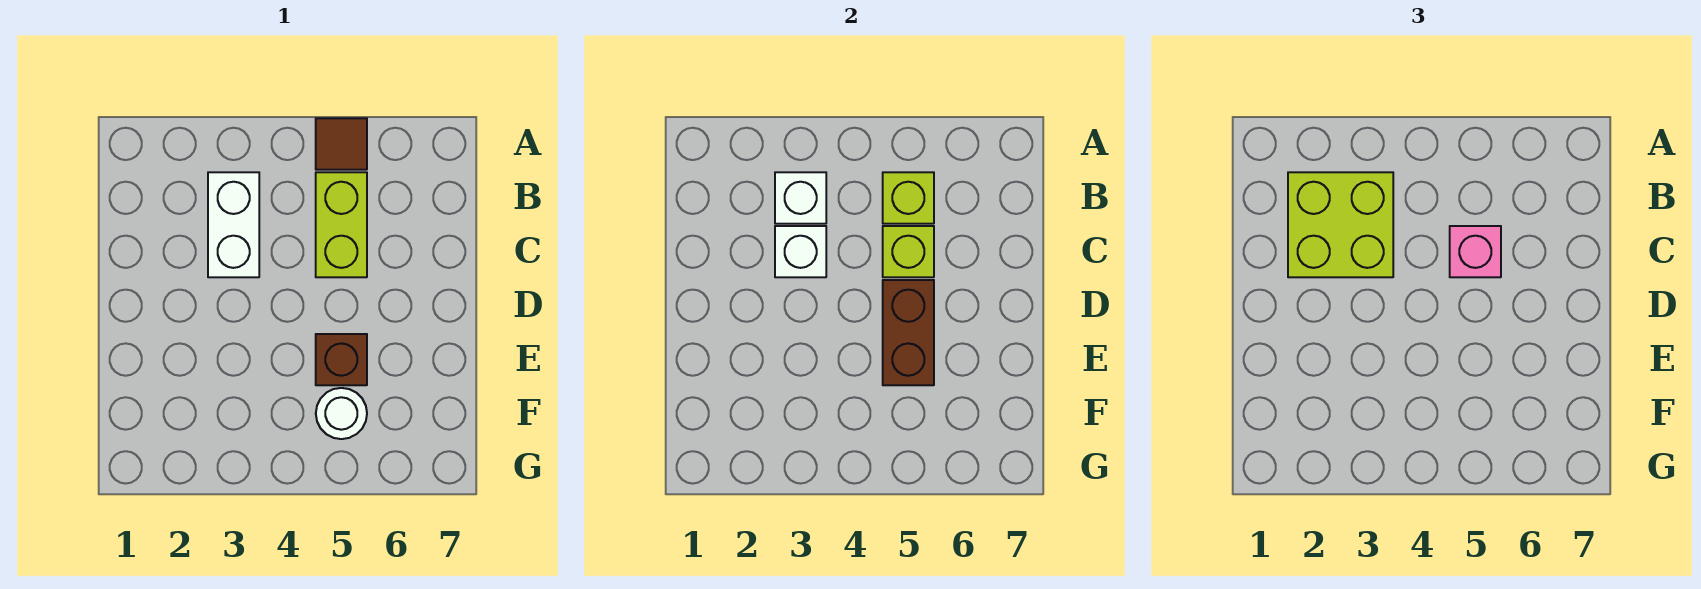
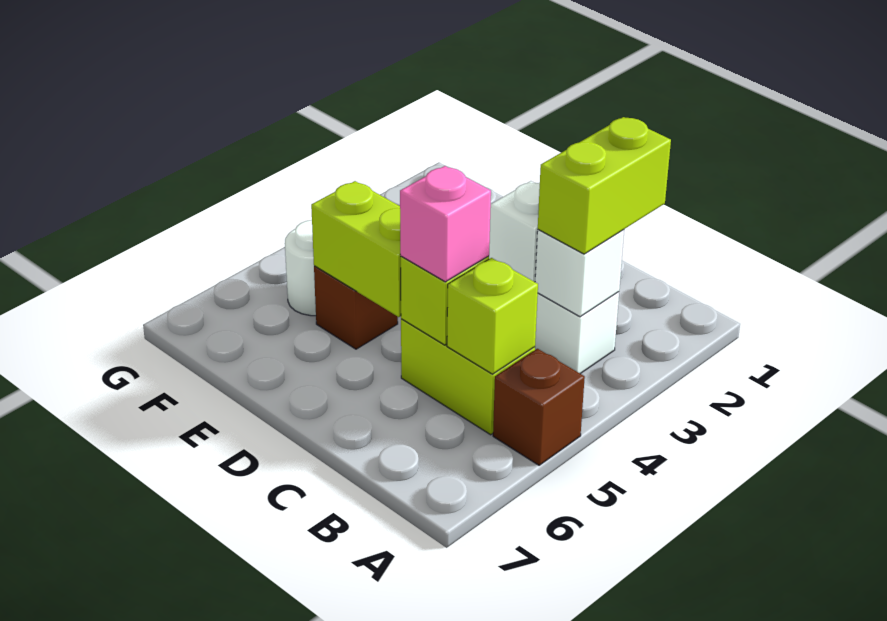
brown 1x1 tile [316,118,367,170] -> brown 1x1 brick [493,349,585,465]
lime 2x2 brick [1288,172,1393,277] -> lime 1x2 brick [538,117,671,254]
brown 1x2 brick [883,280,934,385] -> lime 1x2 brick [311,181,401,317]

